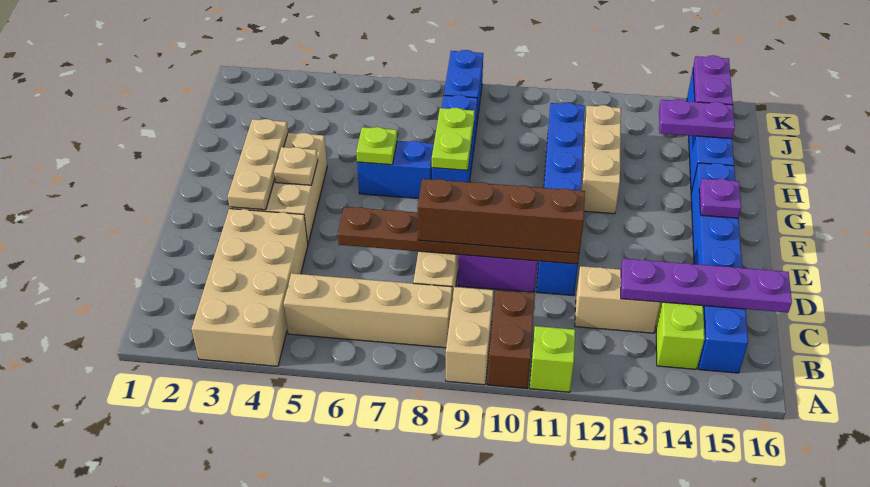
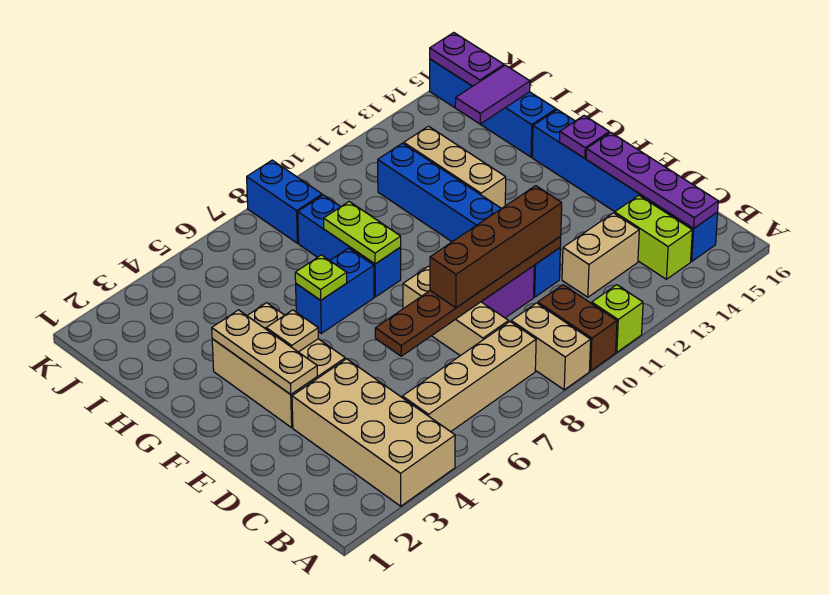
purple 1x4 plate [621,259,792,313] -> purple 1x4 plate turned to [586,132,718,228]
purple 1x2 plate [659,99,735,139] -> purple 1x2 tile [455,65,530,124]

